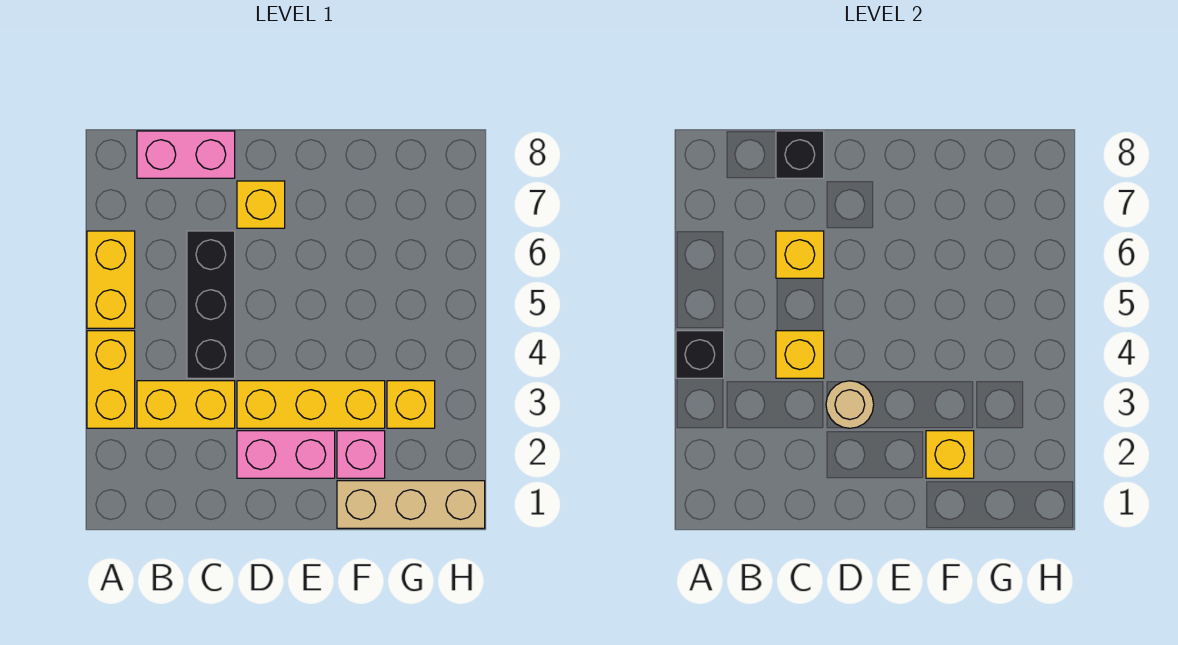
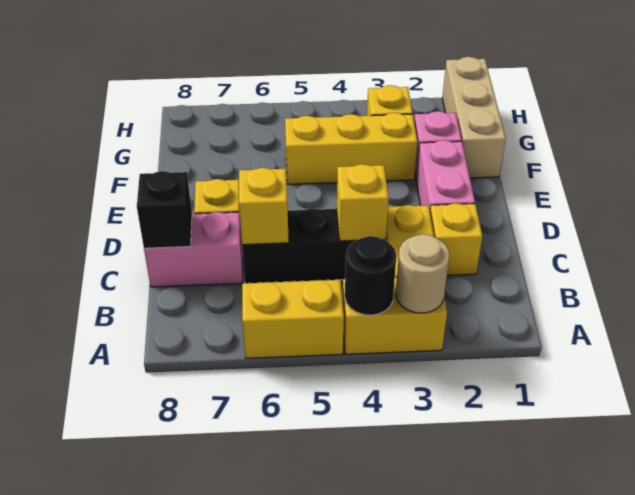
black 1x1 brick [676,331,724,378] -> black 1x1 round brick [345,236,396,315]
pink 1x2 brick [137,131,235,178] -> pink 1x2 brick turned to [144,212,243,287]
yellow 1x3 brick [237,381,385,428] -> yellow 1x3 brick turned to [285,113,417,184]
tan 1x1 round brick [826,381,874,428] -> tan 1x1 round brick moved to [396,234,449,313]
yellow 1x1 brick [926,431,974,478] -> yellow 1x1 brick moved to [430,203,482,276]

